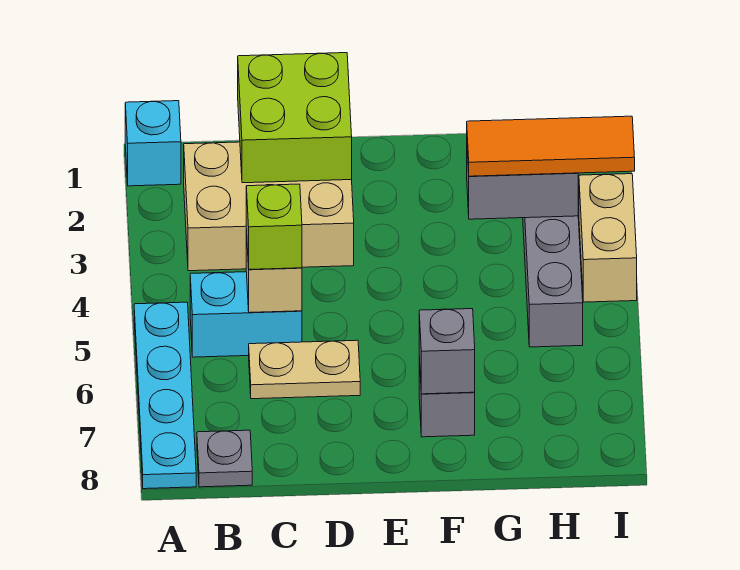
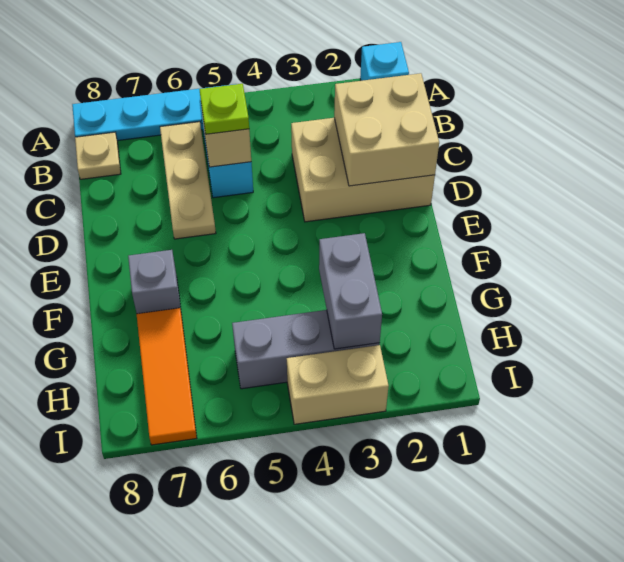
tan 2x3 brick [184,142,354,271] -> tan 2x3 brick turned to [291,118,435,222]
grey 1x1 plate [197,430,252,487] -> tan 1x1 plate [75,132,121,179]
lime 2x2 brick [238,53,352,183] -> tan 2x2 brick [334,73,439,186]
lime 1x1 brick [246,184,302,269] -> lime 1x1 plate [199,84,249,134]
tan 1x2 plate [249,340,360,399] -> tan 1x3 plate [160,122,216,239]
grey 1x1 brick [419,309,475,394] -> none
orange 1x3 tile [467,116,635,176] -> orange 1x3 tile moved to [137,308,197,445]

